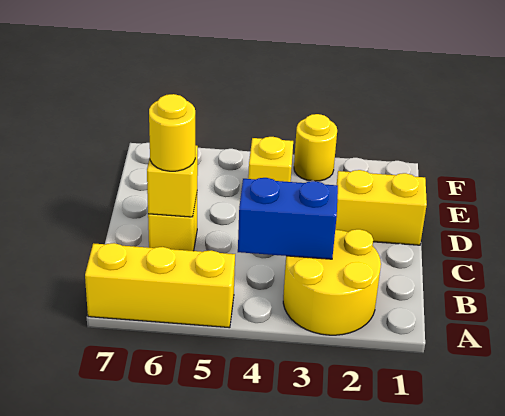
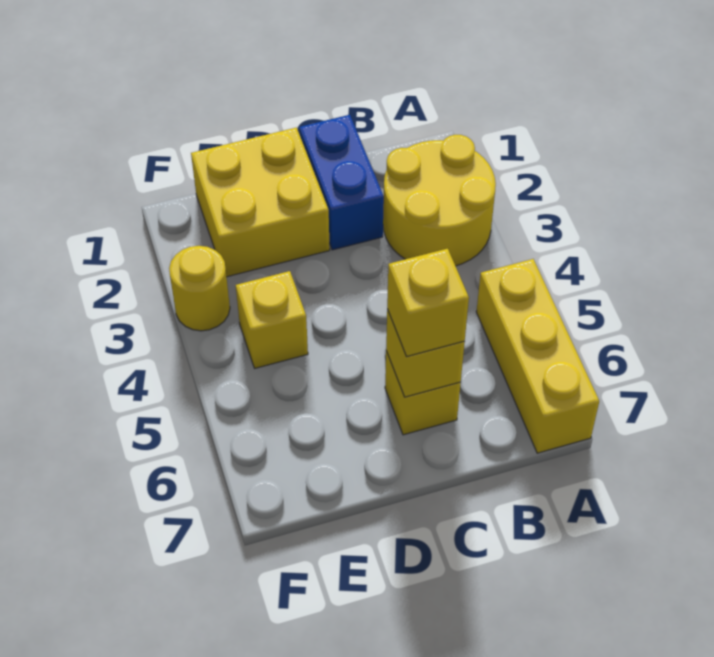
blue 1x2 brick [238,178,338,259] -> blue 1x2 brick moved to [299,115,384,250]
yellow 1x1 round brick [149,94,195,171] -> yellow 1x1 brick [387,249,469,357]
yellow 1x2 brick [335,170,427,245] -> yellow 2x2 brick [191,128,330,277]

